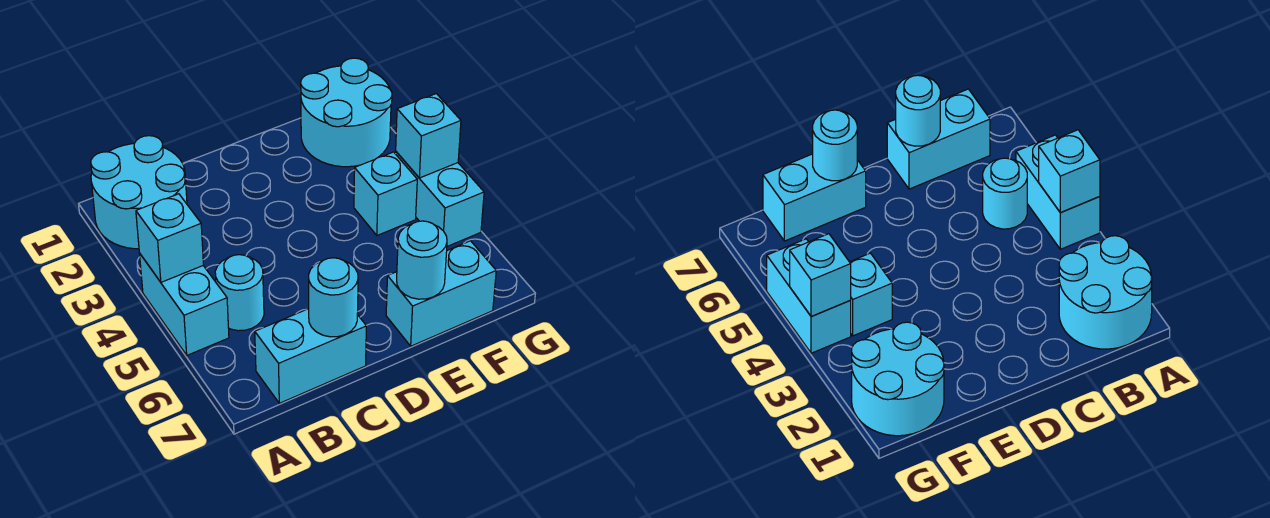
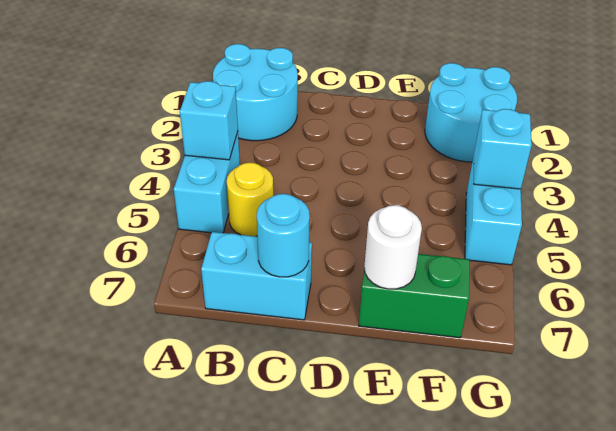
cyan 1x1 round brick [215,255,264,331] -> yellow 1x1 round brick [227,162,273,236]
cyan 1x2 brick [386,241,496,346] -> green 1x2 brick [359,254,470,338]
cyan 1x1 round brick [397,221,447,299] -> white 1x1 round brick [364,205,422,289]
cyan 1x1 brick [354,152,417,235] -> none

